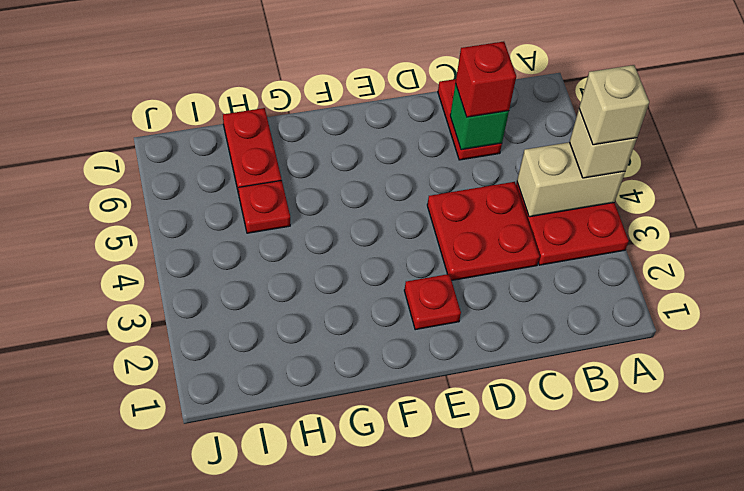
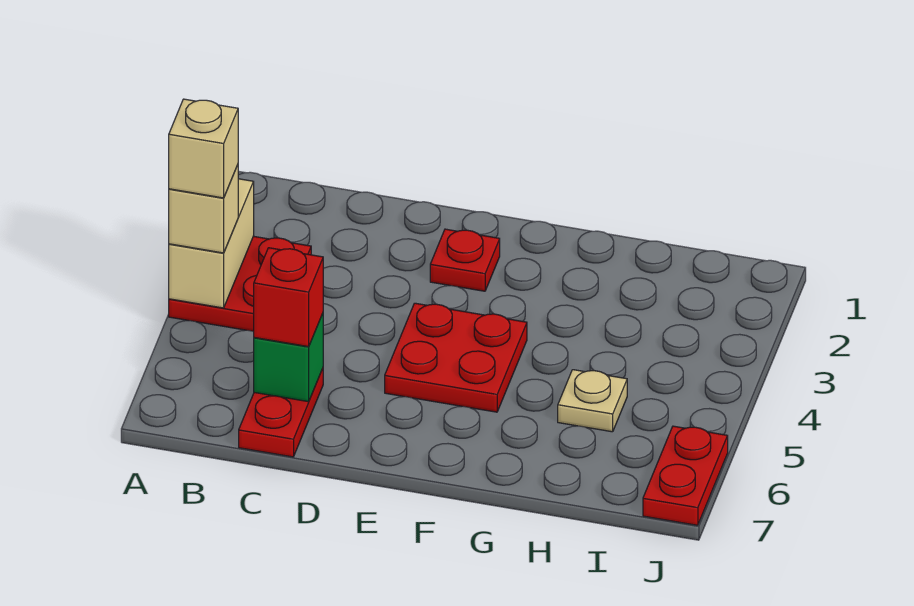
tan 1x2 brick [517,142,625,217] -> tan 1x2 brick turned to [169,179,254,308]
red 2x2 plate [427,182,540,280] -> red 2x2 plate moved to [385,303,527,412]
red 1x1 plate [239,180,290,233] -> tan 1x1 plate [558,370,627,432]
red 1x2 plate [223,108,281,194] -> red 1x2 plate moved to [643,426,728,525]

